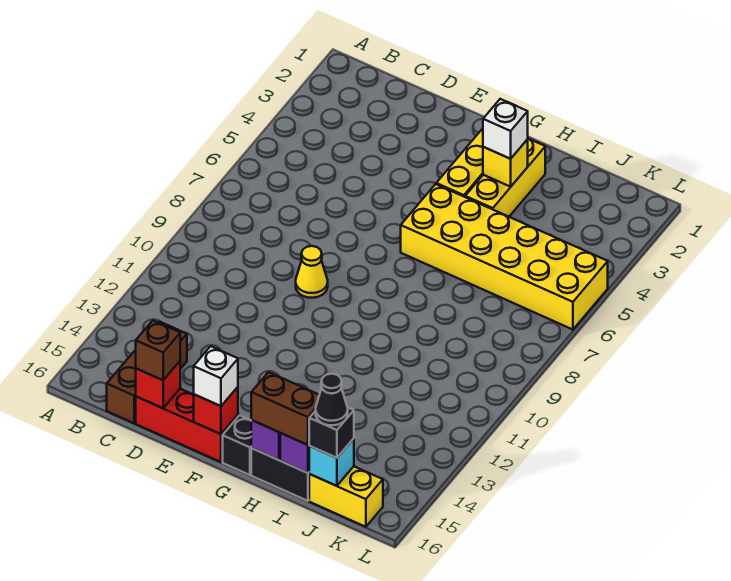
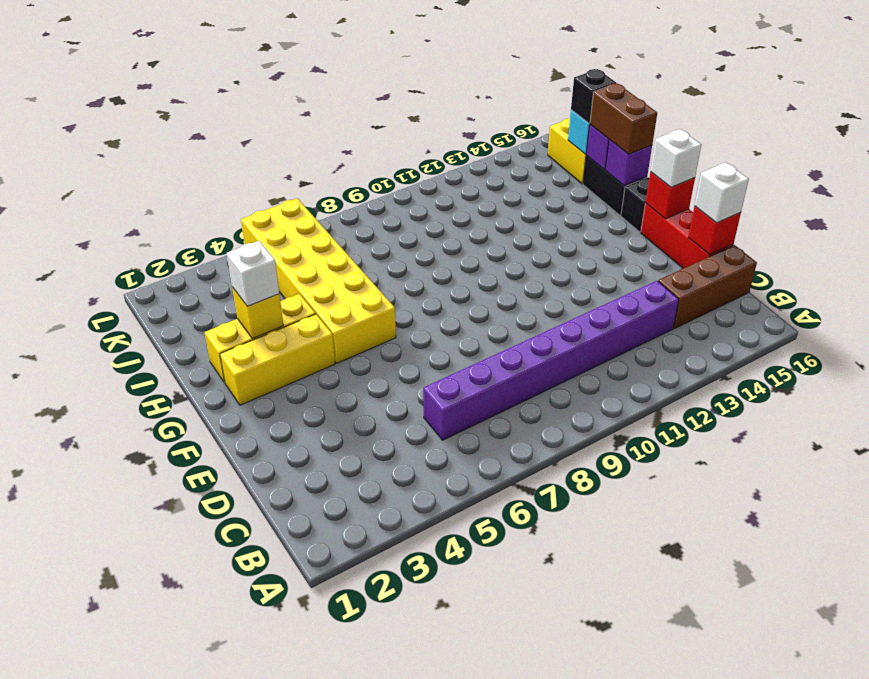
none -> purple 1x8 brick [423,281,679,440]
brown 1x1 brick [136,321,180,380] -> white 1x1 brick [695,162,749,223]
yellow 1x1 cone [296,246,328,298] -> none
black 1x1 cone [316,374,348,425] -> none

